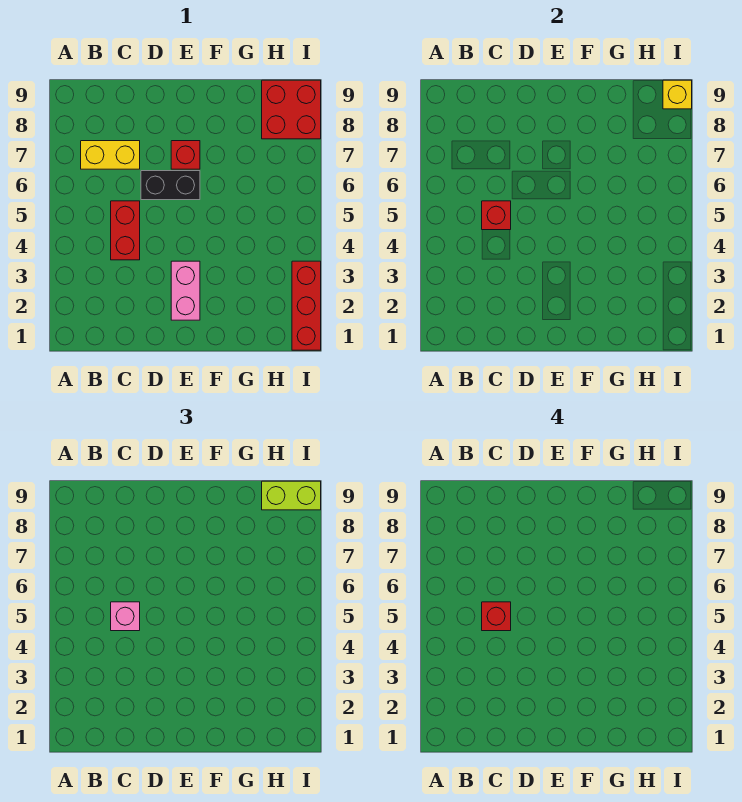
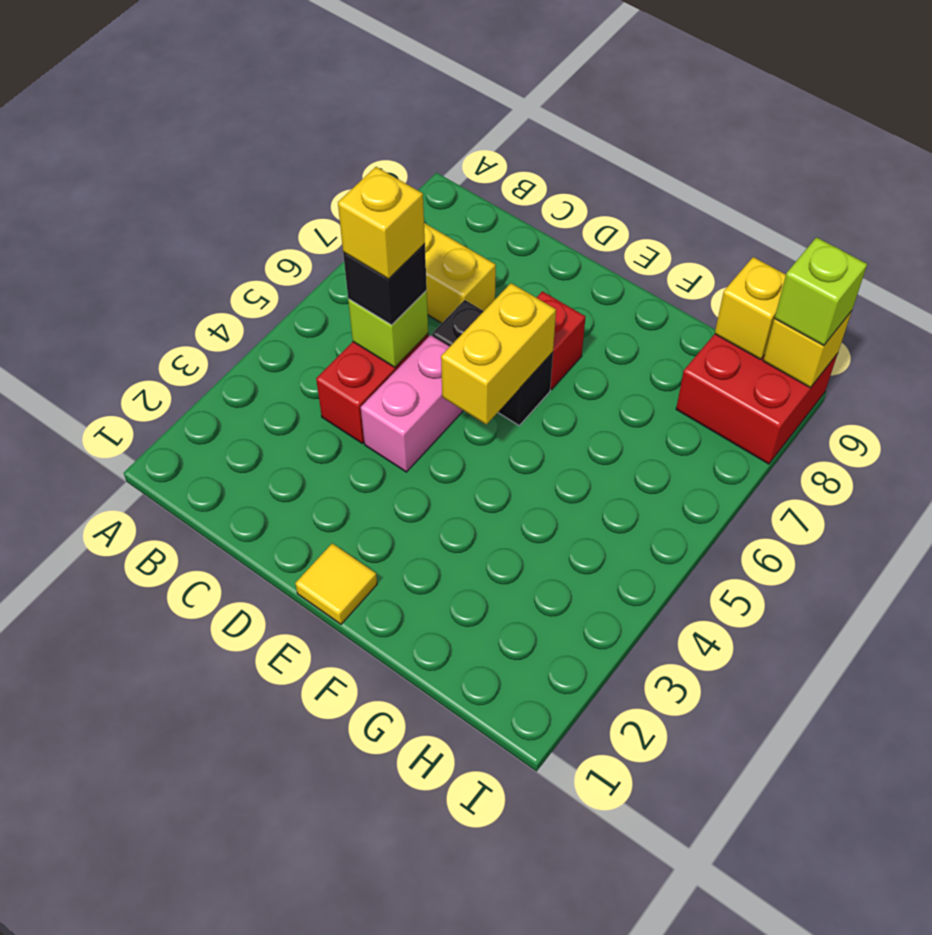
red 1x1 brick [482,201,511,230] -> lime 1x1 brick [348,291,428,367]
pink 1x1 brick [111,602,140,631] -> black 1x1 brick [343,244,427,325]
red 1x1 brick [482,602,511,631] -> yellow 1x1 brick [338,167,425,279]
none -> yellow 1x1 tile [295,543,377,624]
pink 1x2 brick [171,261,200,320] -> pink 1x2 brick moved to [361,335,463,472]
none -> yellow 1x2 brick [441,283,556,424]
none -> yellow 1x1 brick [715,257,786,360]
lime 1x2 brick [262,481,321,510] -> lime 1x1 brick [774,237,867,346]
red 1x3 brick [292,261,321,350] -> none

